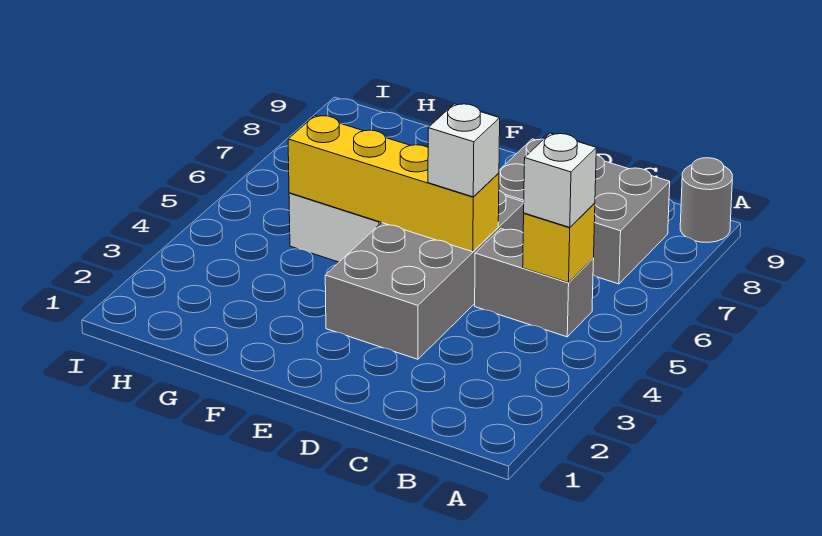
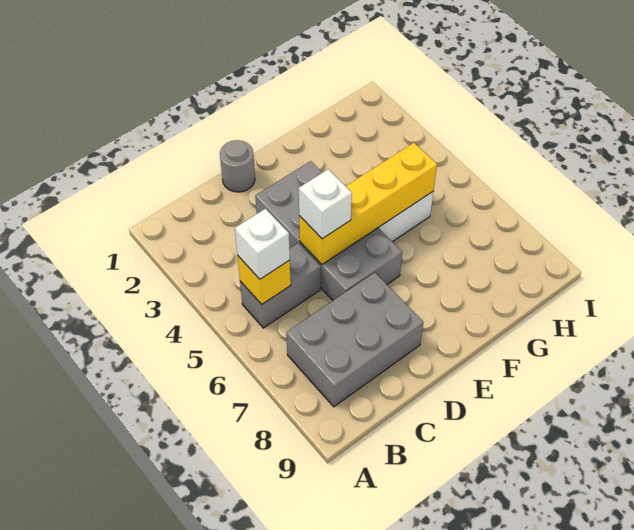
grey 1x1 round brick [680,158,732,242] -> grey 1x1 round brick moved to [220,140,255,192]

